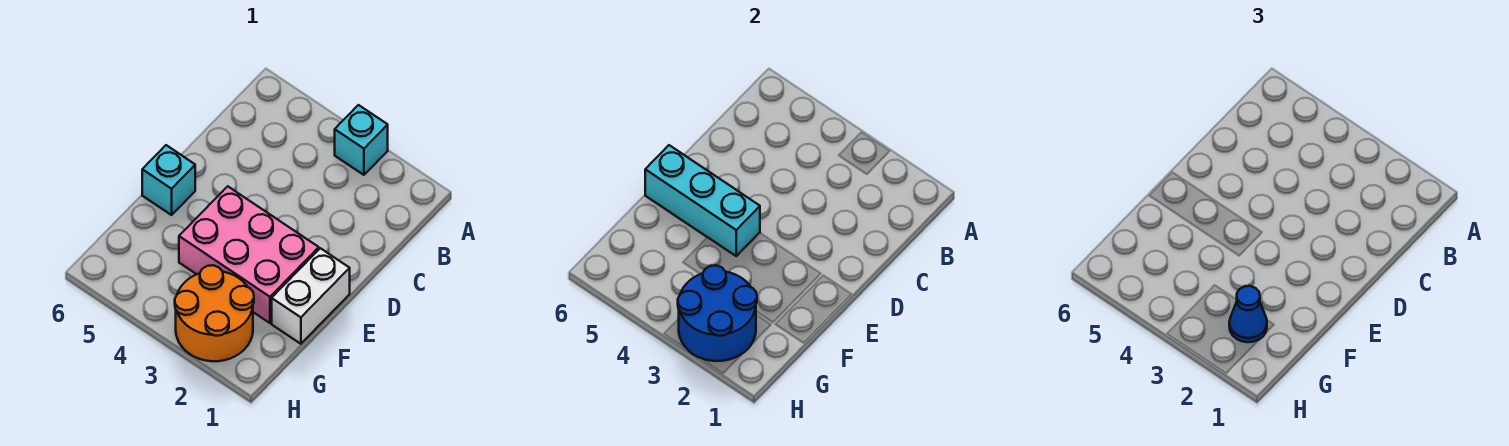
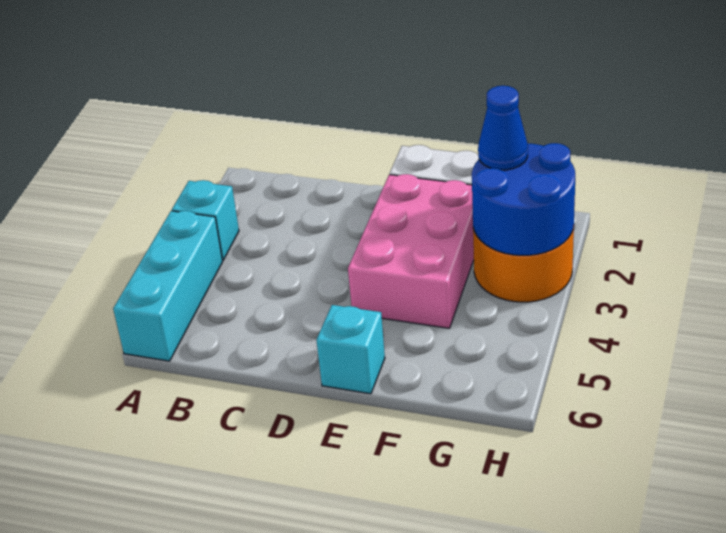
cyan 1x3 brick [645,145,760,256] -> cyan 1x3 brick moved to [113,211,223,361]

